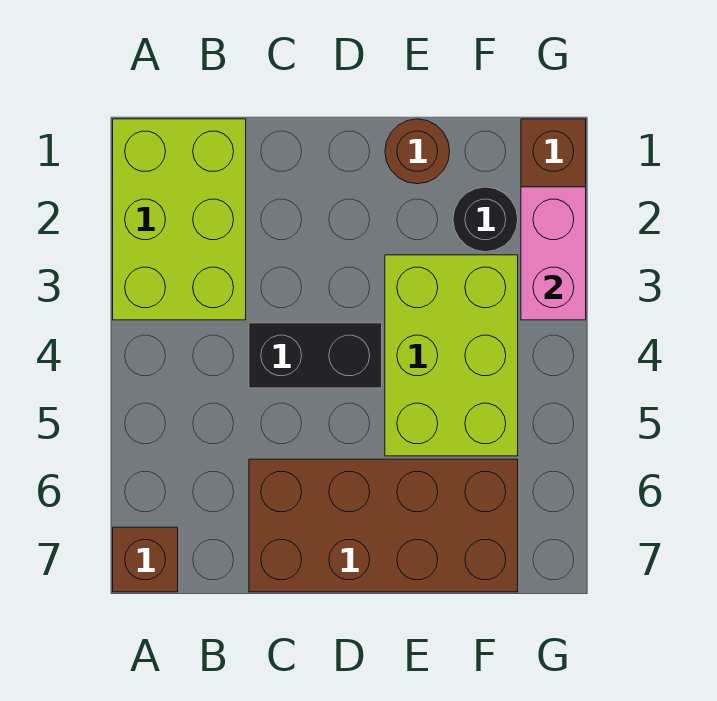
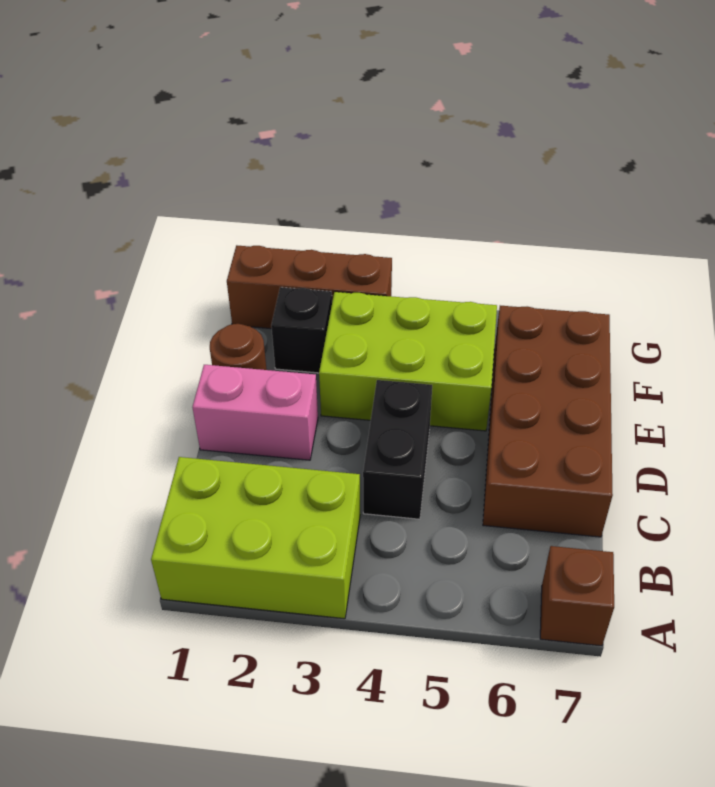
black 1x1 round brick [453,187,518,252] -> black 1x1 brick [271,287,332,373]
pink 1x2 brick [521,187,586,320] -> pink 1x2 brick moved to [192,365,318,460]

